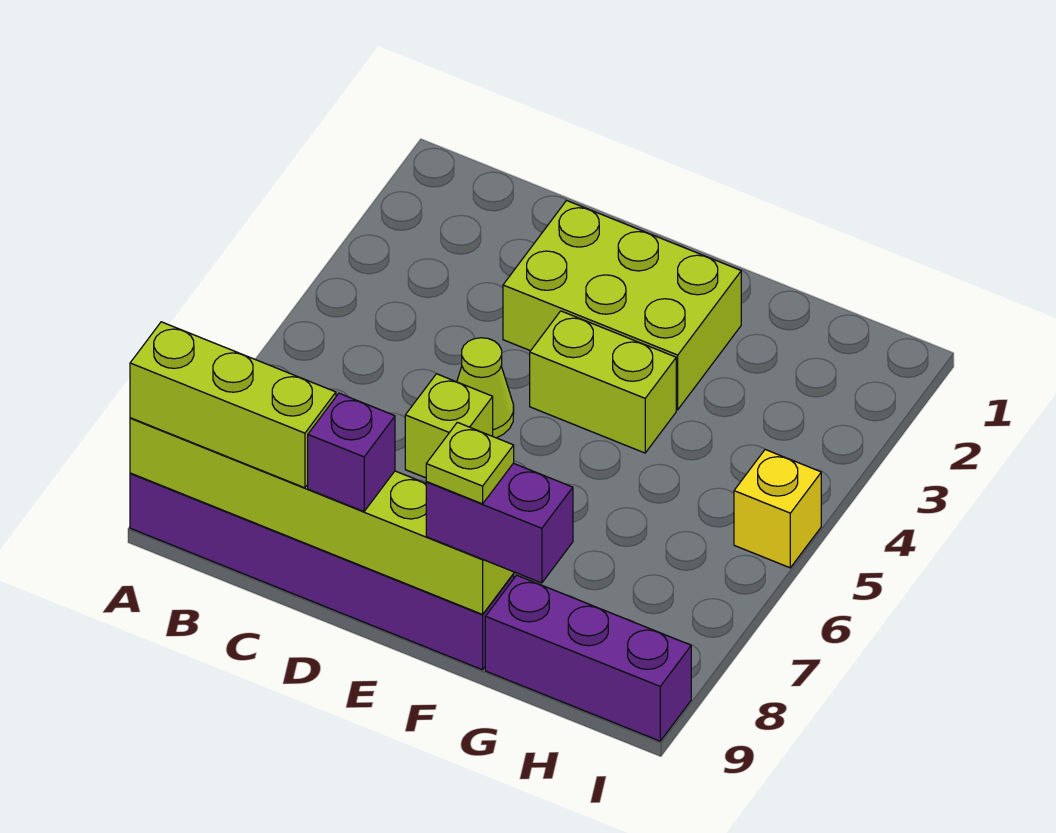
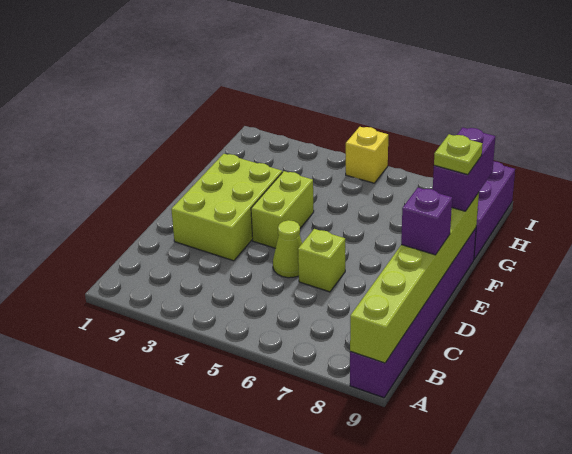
lime 1x3 brick [130,322,336,488] -> none

